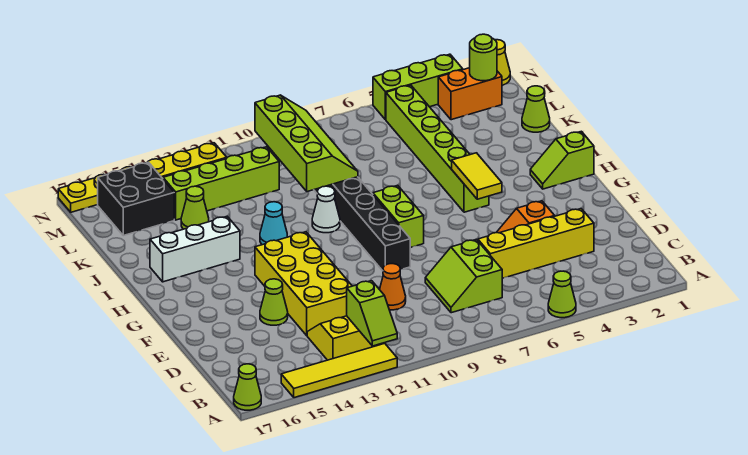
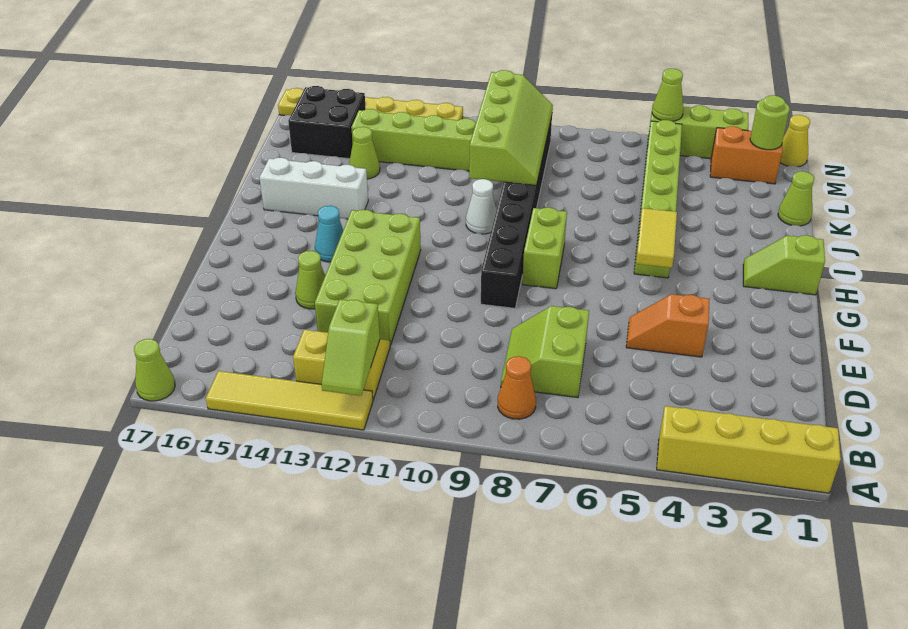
lime 1x1 cone [548,271,576,318] -> lime 1x1 cone moved to [652,69,684,121]
yellow 1x4 brick [478,209,594,278] -> yellow 1x4 brick moved to [657,406,841,493]
orange 1x1 cone [380,264,406,310] -> orange 1x1 cone moved to [498,356,536,419]
yellow 2x4 brick [255,232,352,336] -> lime 2x4 brick [315,210,421,345]
cyan 1x1 cone [260,202,287,245] -> cyan 1x1 cone moved to [315,206,343,262]

